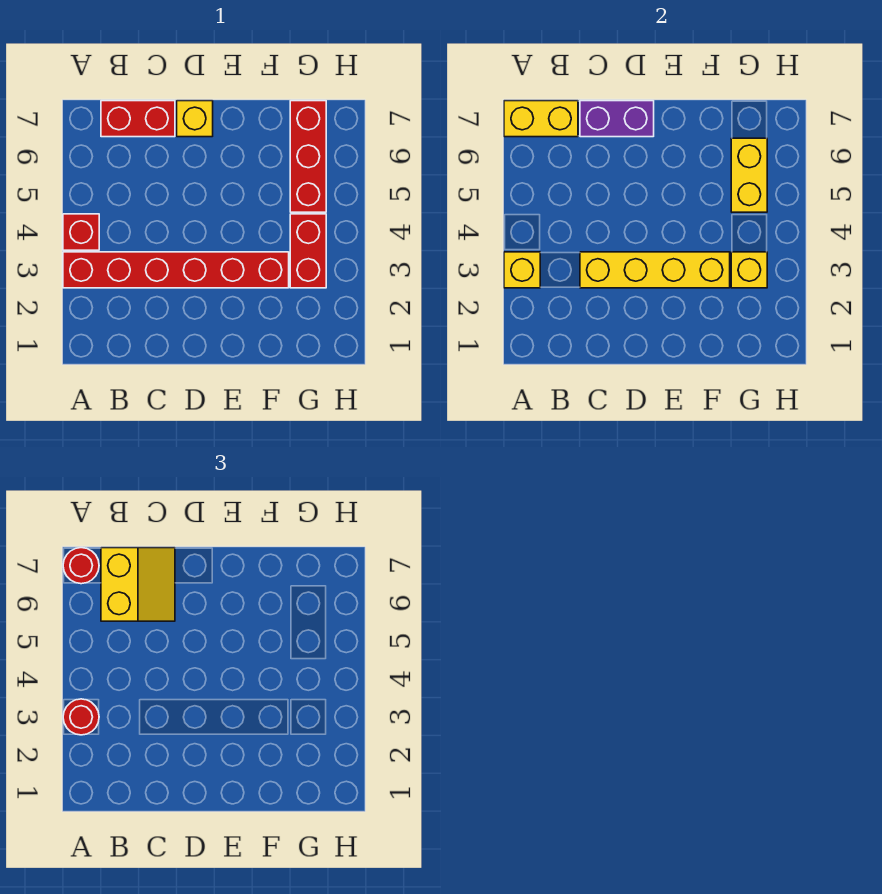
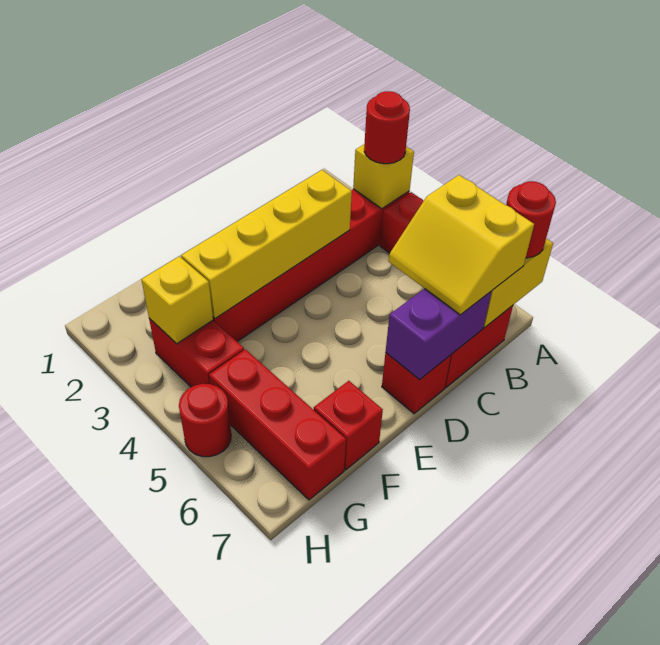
yellow 1x1 brick [177,101,213,137] -> red 1x1 brick [382,353,451,414]
none -> red 1x1 brick [314,381,383,470]
yellow 1x2 brick [731,138,767,212] -> none
none -> red 1x1 round brick [179,384,231,457]

